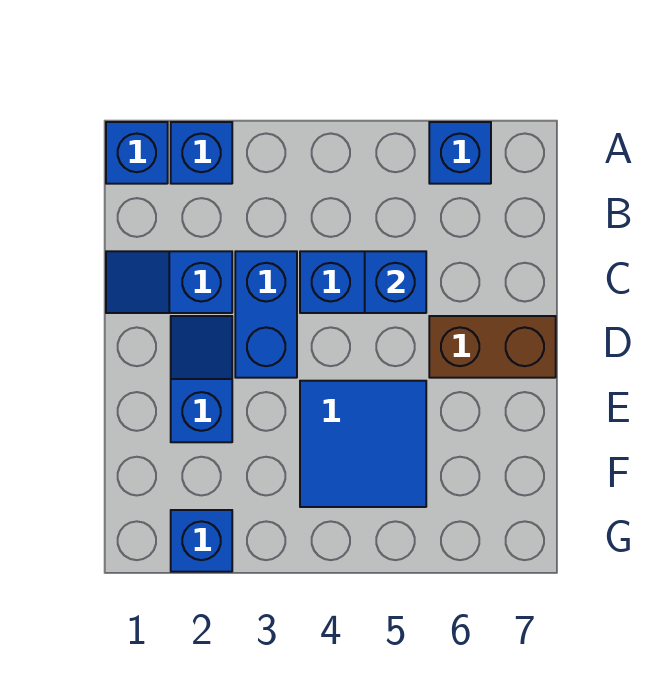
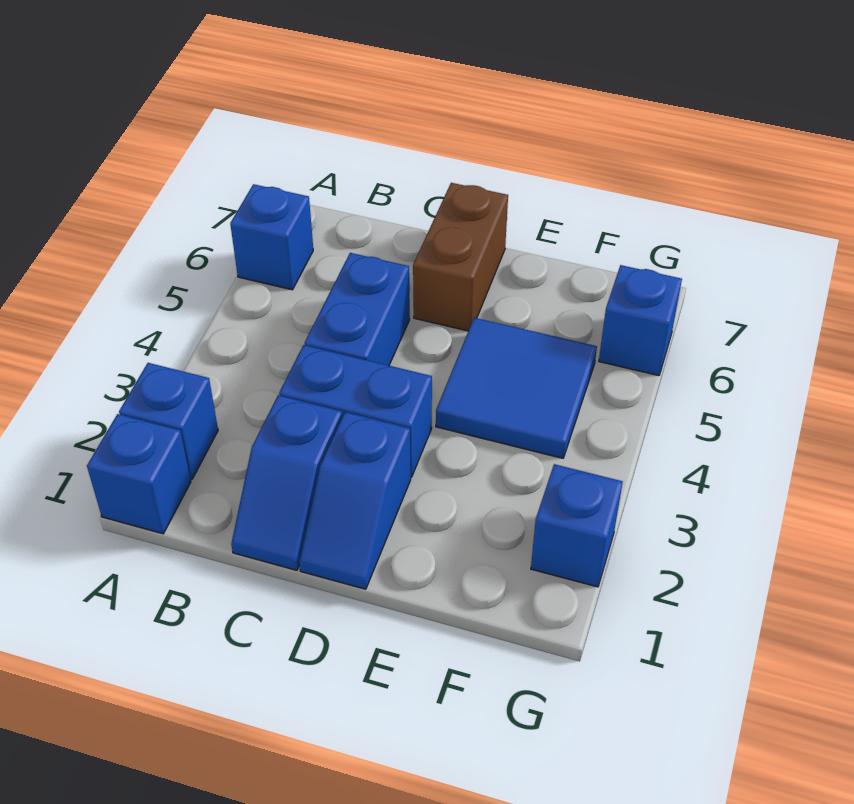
blue 1x1 brick [365,251,426,313] -> blue 1x1 brick moved to [599,265,682,376]
blue 1x2 slope [171,316,232,442] -> blue 1x2 slope turned to [299,412,411,589]

